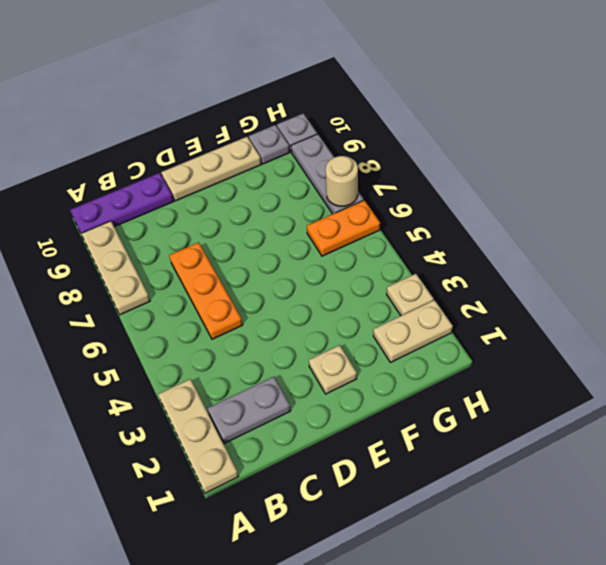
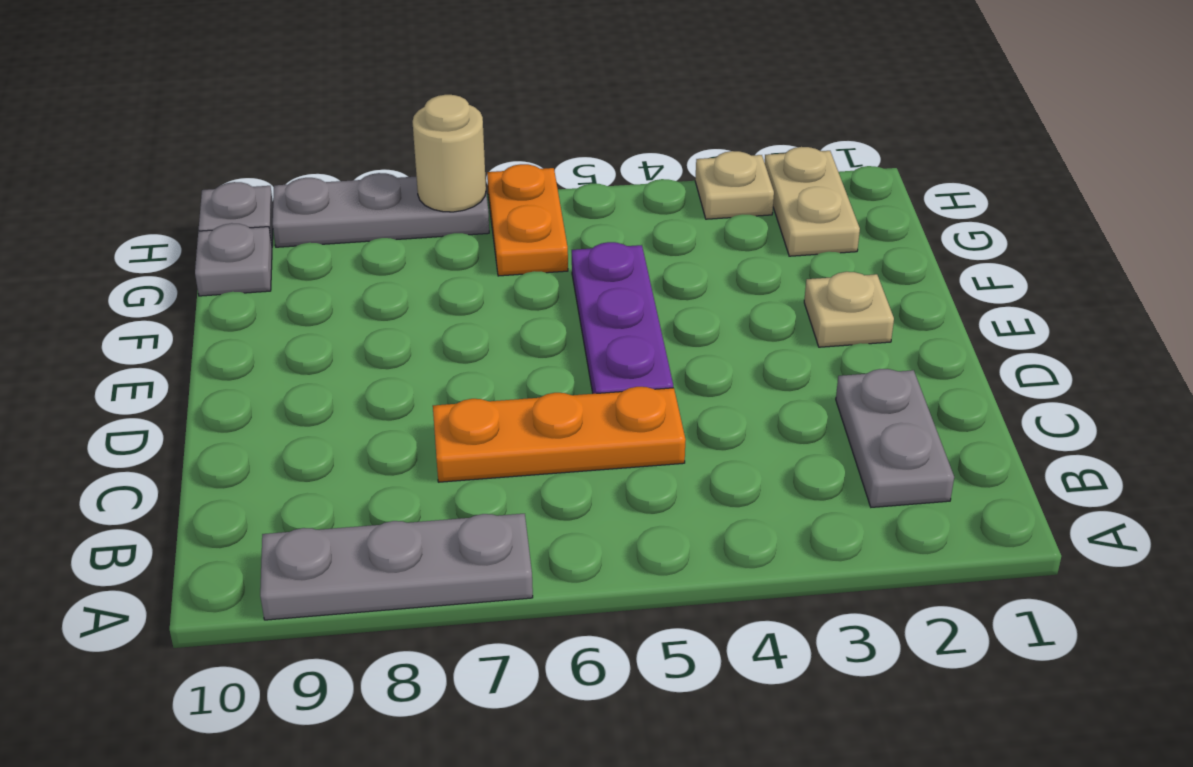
tan 1x3 plate [158,379,238,493] -> none
tan 1x3 plate [81,221,150,315] -> grey 1x3 plate [260,514,533,620]
purple 1x3 plate [70,173,174,235] -> purple 1x3 plate moved to [572,242,673,394]
tan 1x3 plate [161,137,261,201] -> none

